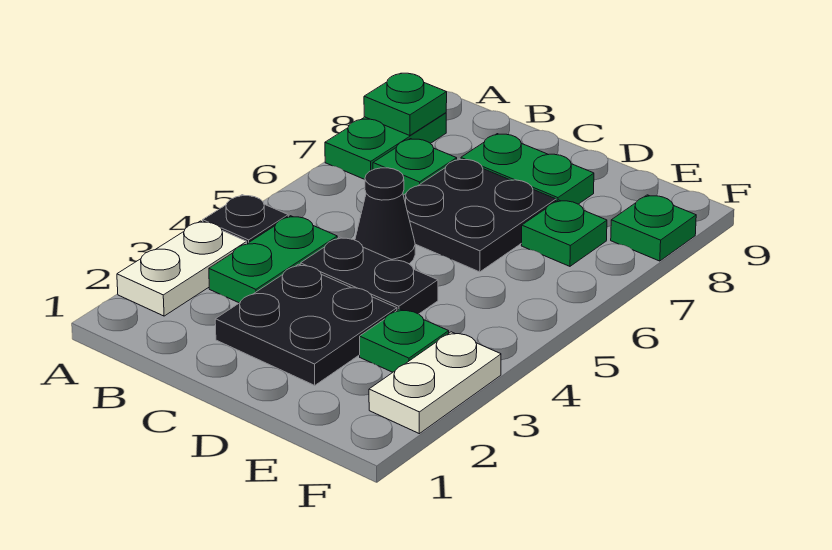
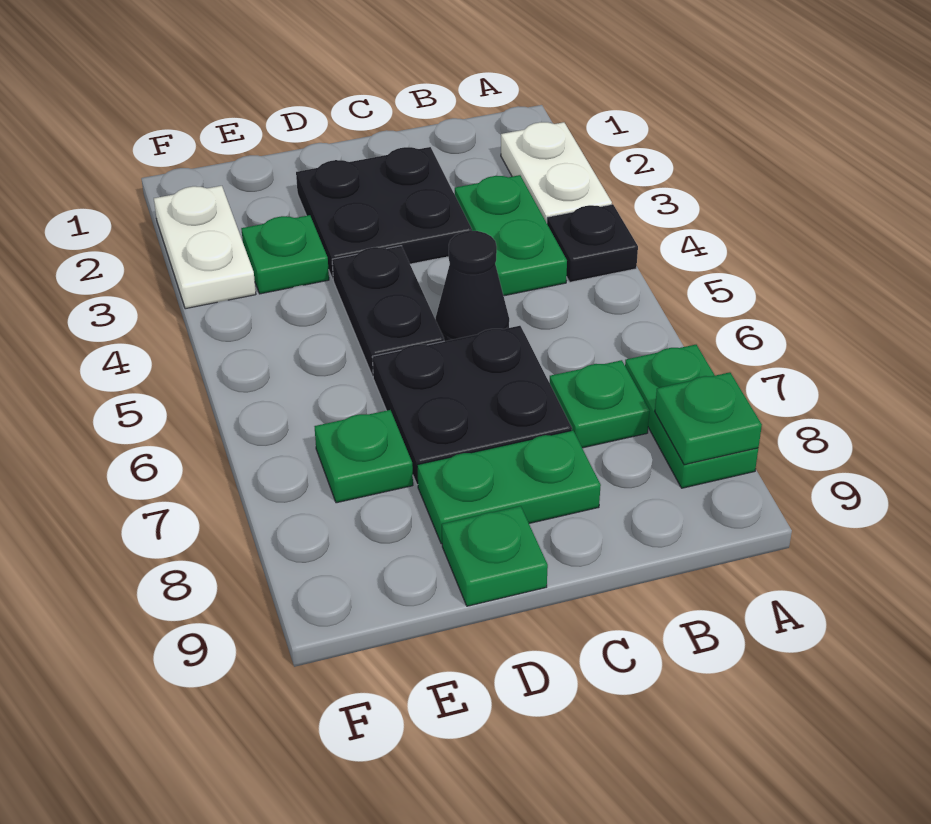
black 1x2 plate [300,237,438,314] -> black 1x2 plate turned to [332,246,444,376]
green 1x1 plate [611,195,696,261] -> green 1x1 plate moved to [442,506,548,606]

